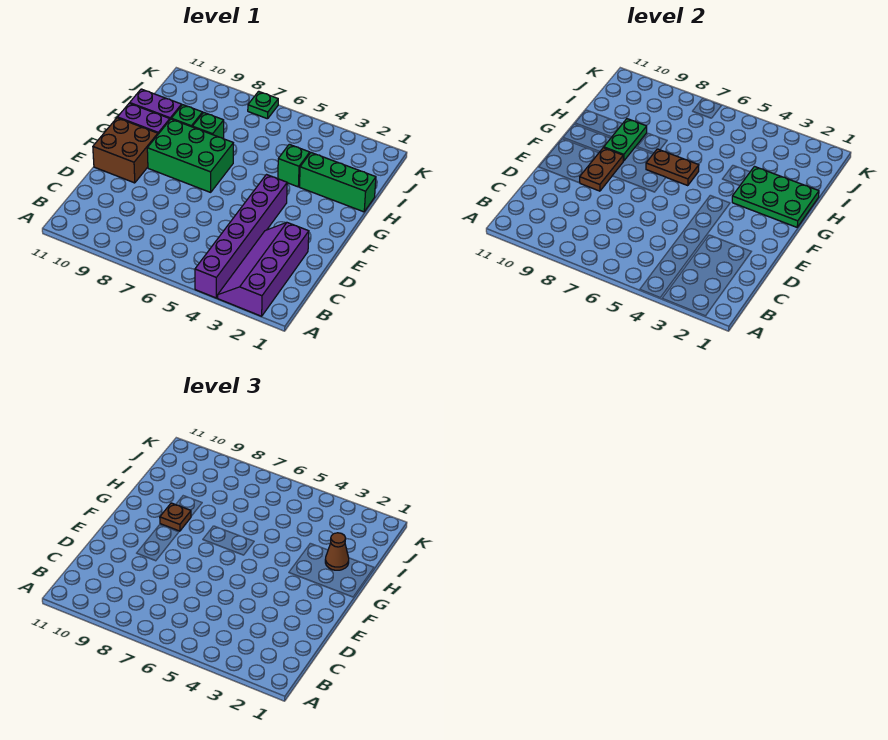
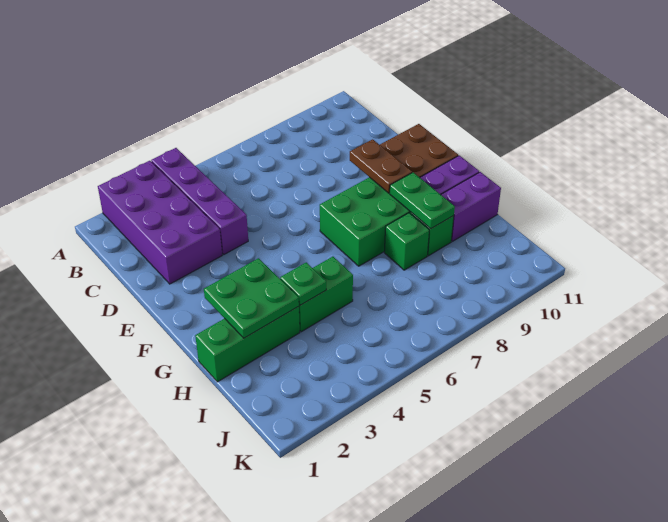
purple 2x4 slope [218,223,309,316] -> purple 2x4 brick [98,161,222,284]
purple 1x6 brick [195,175,287,298] -> purple 1x4 brick [151,148,248,254]
green 2x3 plate [732,167,819,227] -> green 2x2 plate [204,258,299,338]
brown 1x2 plate [646,149,699,186] -> none
brown 1x1 plate [160,503,191,531] -> none
brown 1x1 cone [325,533,349,570] -> none
green 1x1 brick [278,144,310,187] -> green 1x2 brick [299,257,353,332]
green 1x1 plate [248,91,278,119] -> green 1x1 plate moved to [280,262,326,305]

